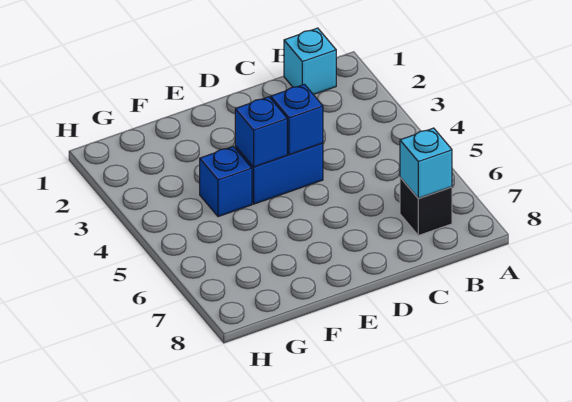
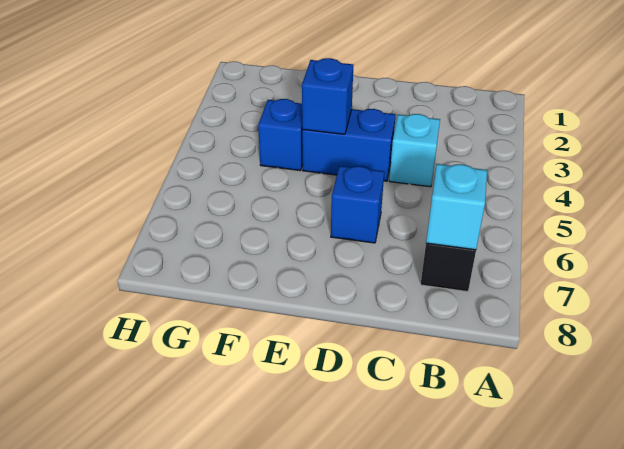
cyan 1x1 brick [284,28,336,95] -> cyan 1x1 brick moved to [389,114,440,187]
blue 1x1 brick [271,84,323,155] -> blue 1x1 brick moved to [331,166,384,243]

